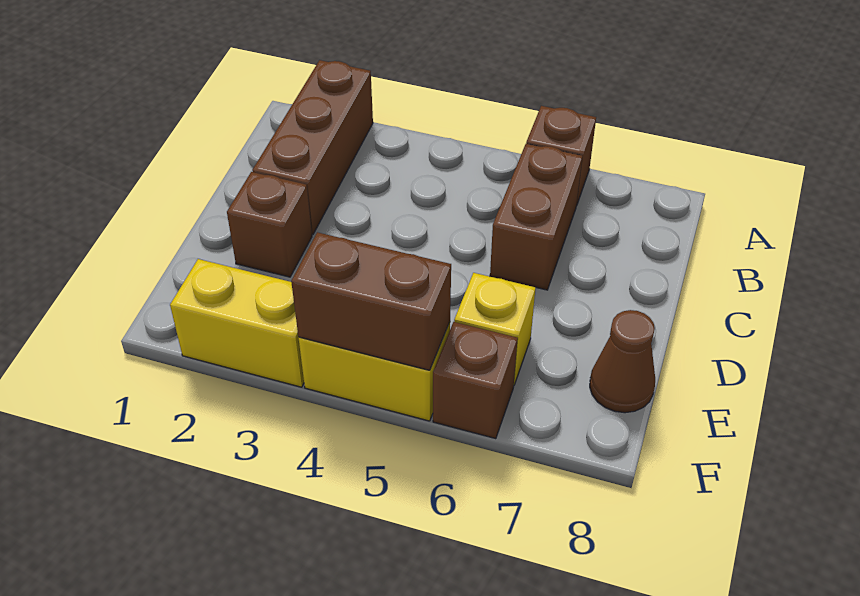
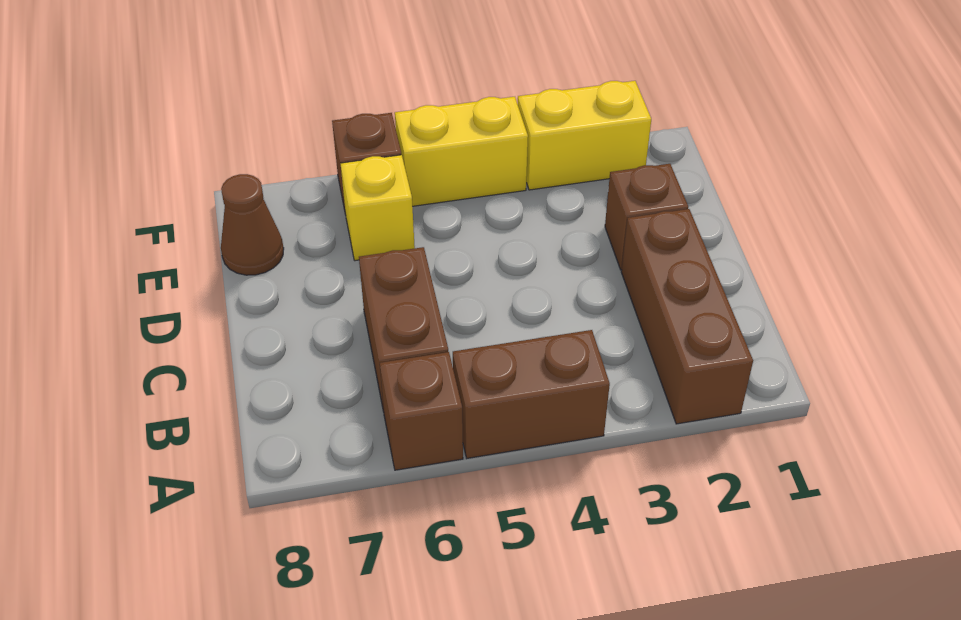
brown 1x2 brick [291,232,451,370] -> brown 1x2 brick moved to [453,330,610,458]

